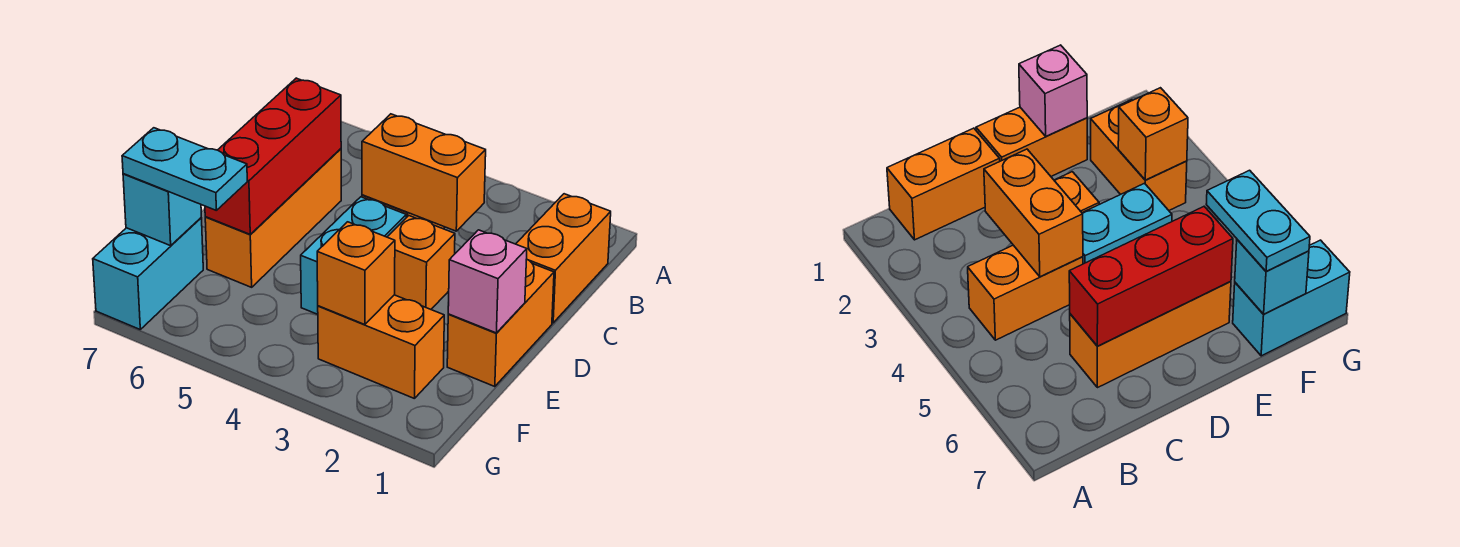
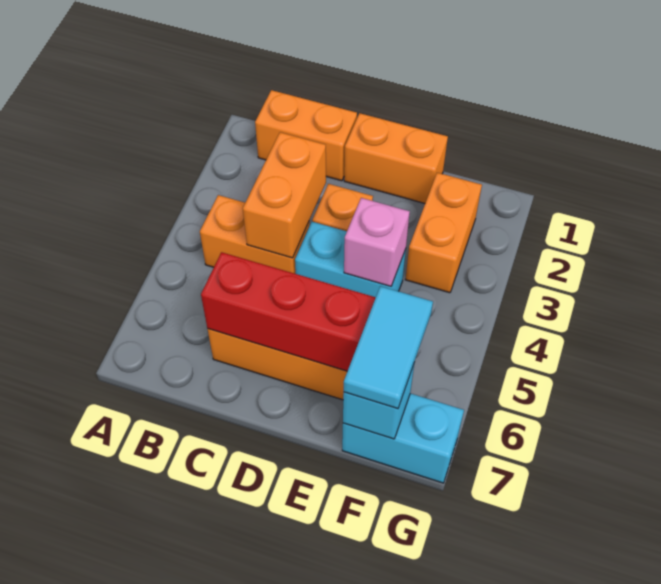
pink 1x1 brick [448,230,527,333] -> pink 1x1 brick moved to [344,198,410,286]
orange 1x1 brick [317,222,395,325] -> none
cyan 1x2 plate [122,128,247,210] -> cyan 1x2 tile [344,286,433,409]

